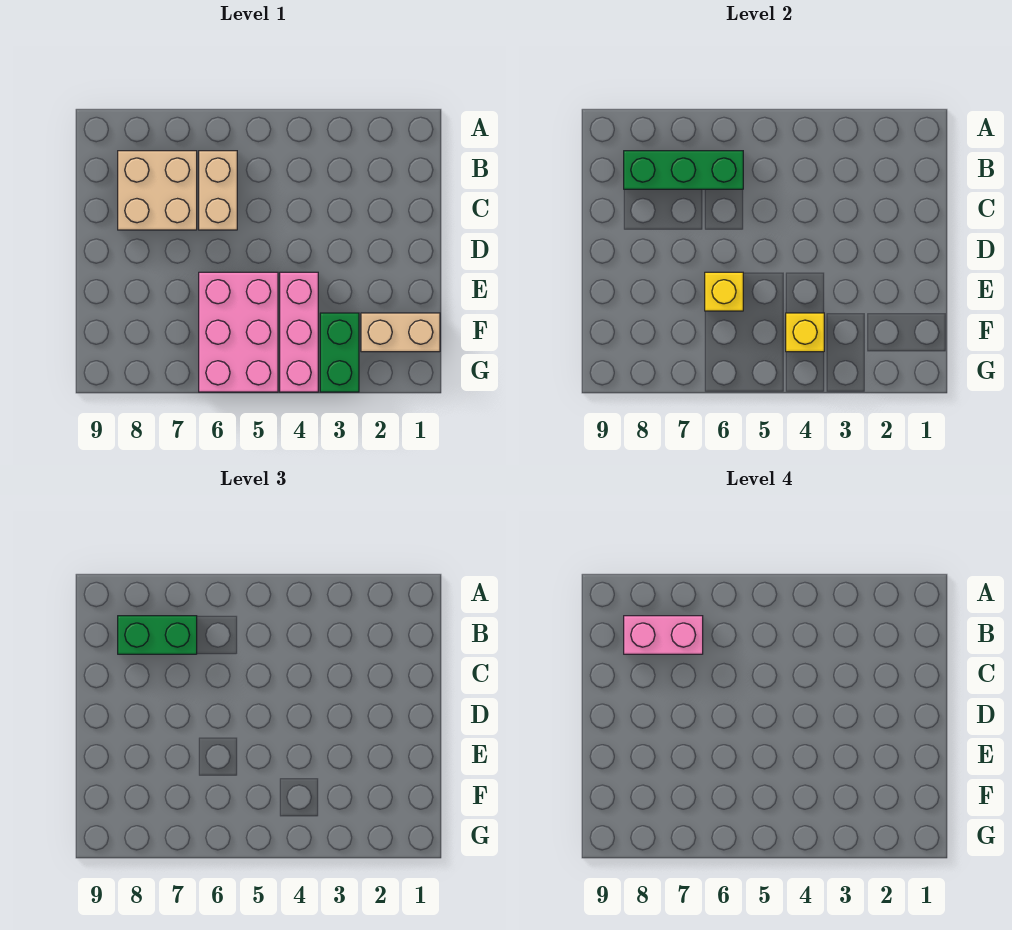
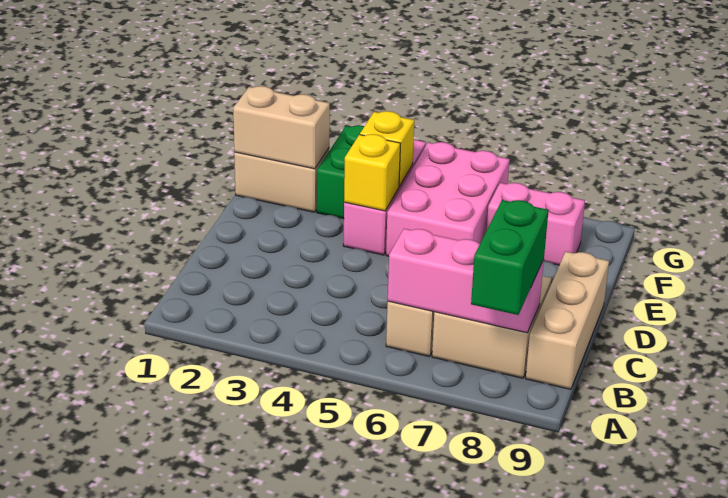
green 1x3 brick [624,151,743,189] -> pink 1x3 brick [388,229,544,333]
green 1x2 brick [118,616,197,654] -> green 1x2 brick turned to [471,200,549,315]
pink 1x2 brick [624,616,703,654] -> pink 1x2 brick moved to [487,183,585,265]
none -> tan 1x3 brick [526,252,609,389]
yellow 1x1 brick [705,272,743,311] -> yellow 1x1 brick moved to [344,134,400,211]
none -> tan 1x2 brick [233,86,330,169]

